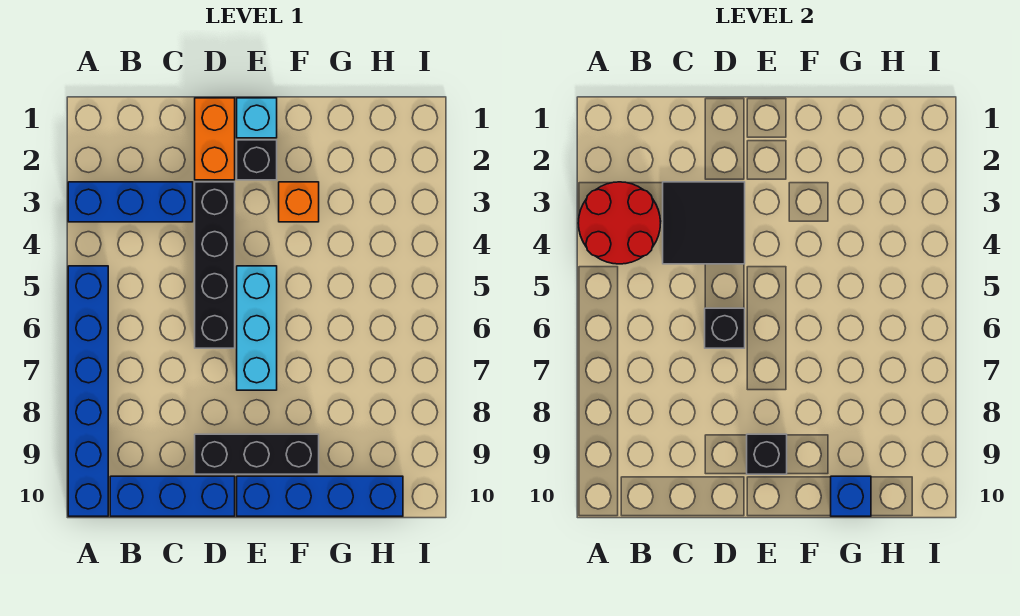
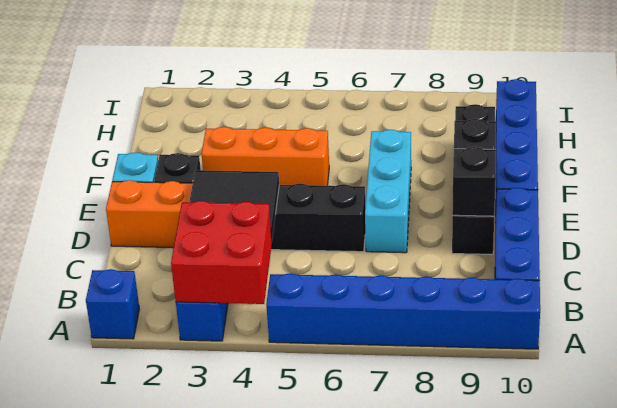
red 2x2 round brick [578,182,661,264] -> red 2x2 brick [171,201,272,304]
black 1x1 brick [705,308,745,348] -> black 1x1 brick moved to [452,147,496,216]
black 1x3 brick [195,434,319,474] -> black 1x4 brick [452,104,495,254]
cyan 1x3 brick [237,266,277,390] -> cyan 1x3 brick turned to [365,130,411,253]
orange 1x1 brick [279,182,319,222] -> orange 1x3 brick [201,127,329,186]
blue 1x1 brick [831,476,871,516] -> blue 1x1 brick moved to [86,269,139,339]

